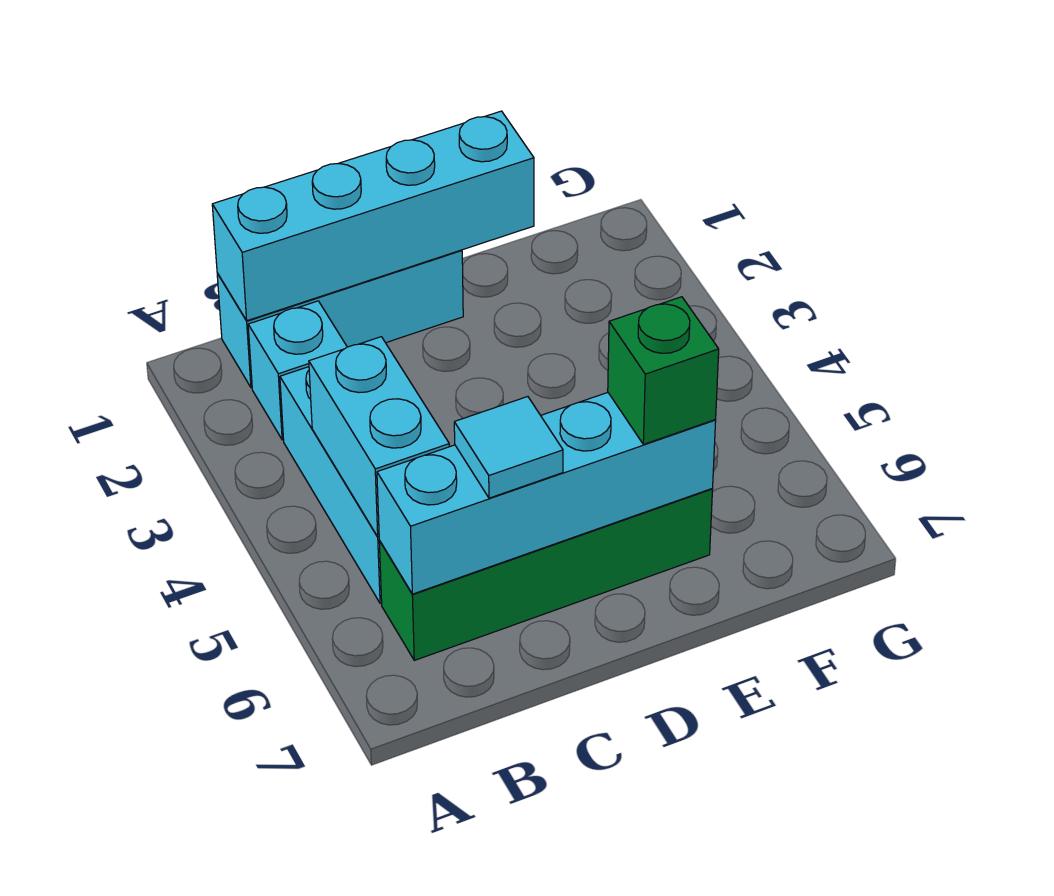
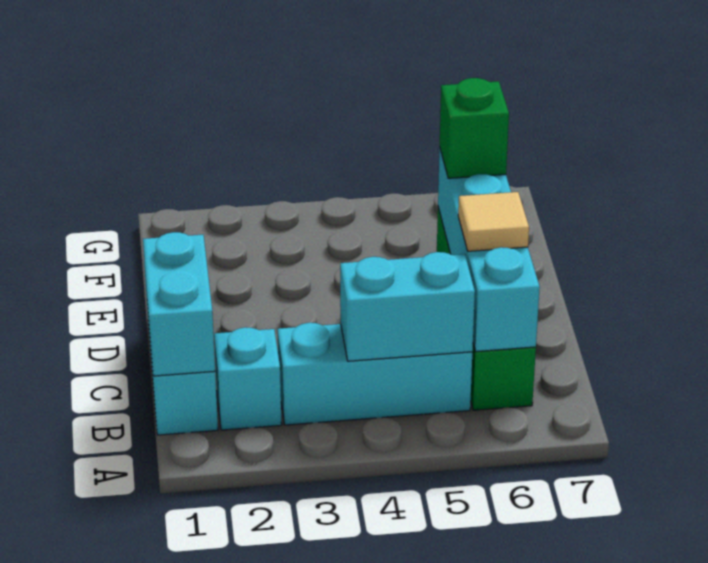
cyan 1x4 brick [212,111,534,321] -> cyan 1x2 brick [143,232,215,376]
cyan 1x1 tile [454,397,563,498] -> tan 1x1 tile [458,192,529,251]

